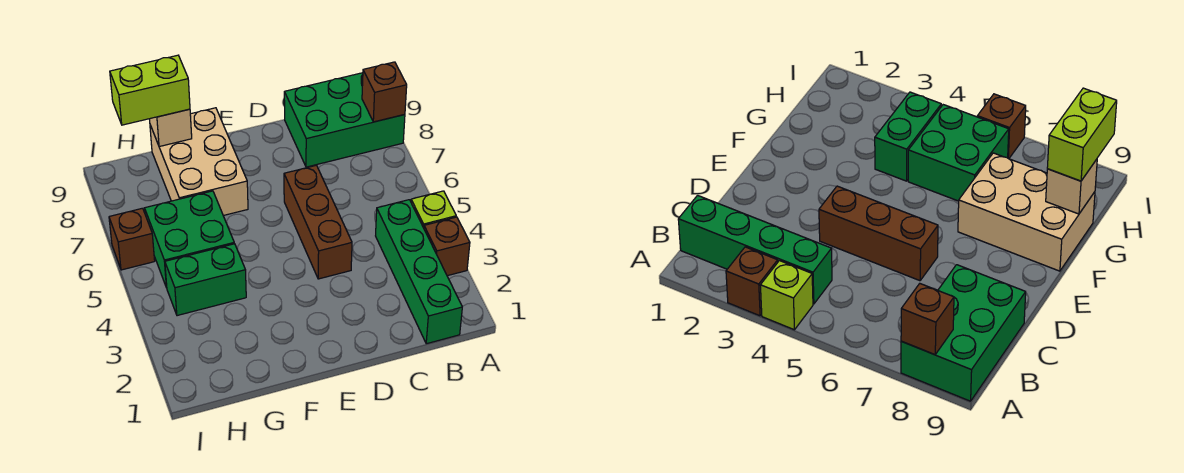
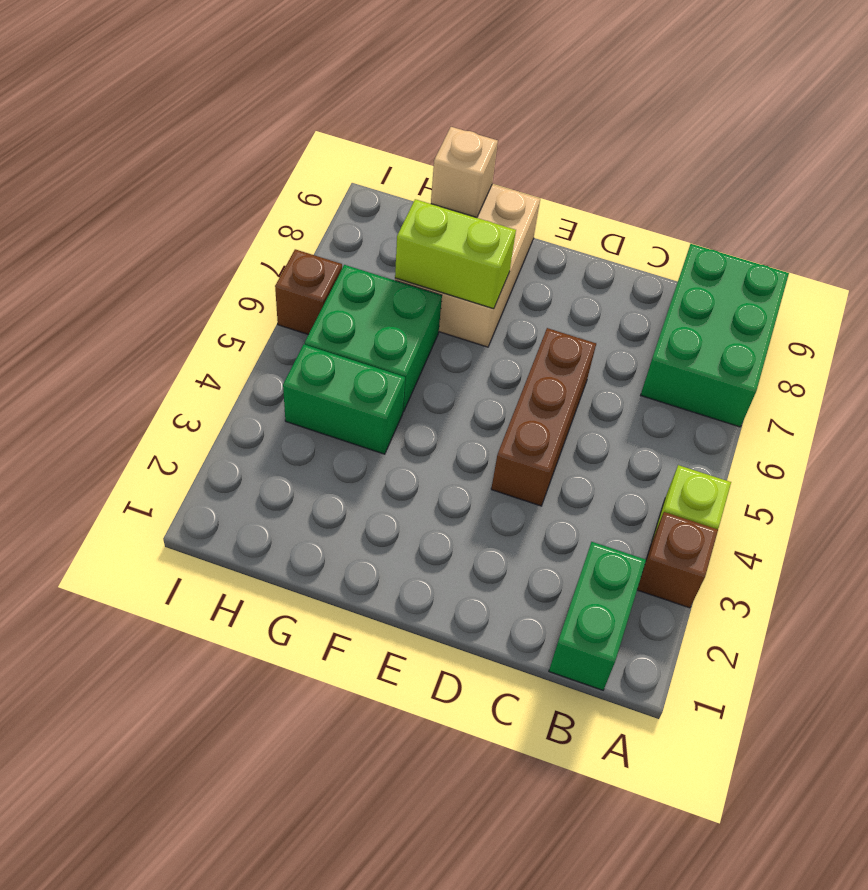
green 2x3 brick [284,73,405,167] -> green 2x3 brick turned to [641,244,789,427]
brown 1x1 brick [362,62,407,122] -> none
green 1x4 brick [376,200,462,344] -> green 1x2 brick [549,542,646,690]
lime 1x2 brick [110,55,190,125] -> lime 1x2 brick moved to [395,199,516,309]

